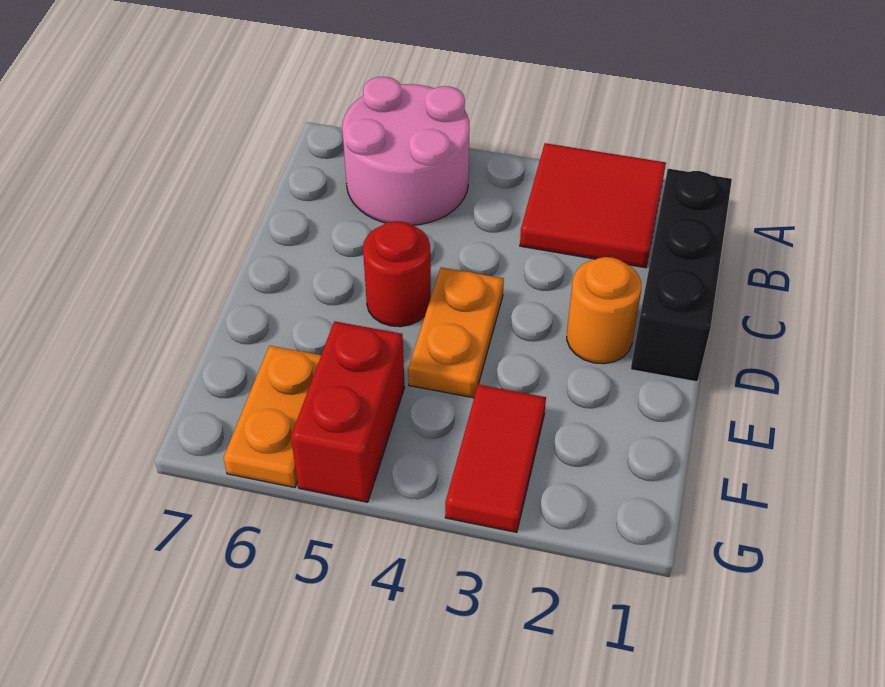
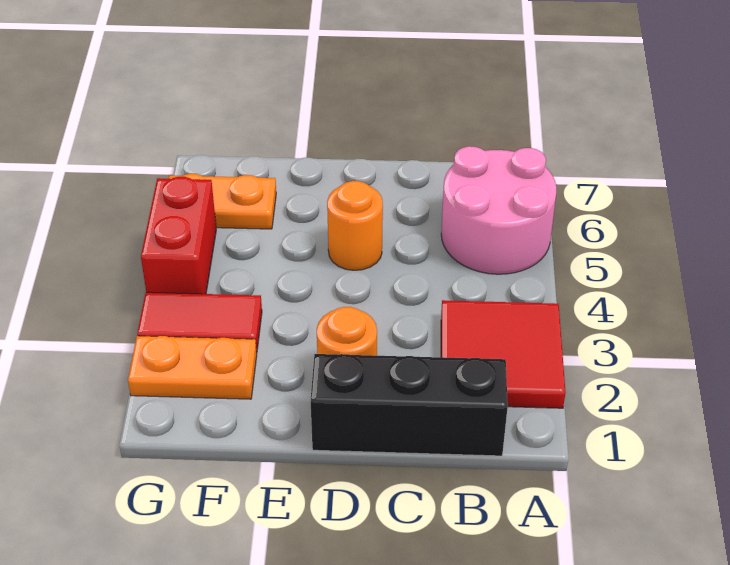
orange 1x2 plate [408,267,504,398] -> orange 1x2 plate moved to [128,336,257,399]
red 1x1 round brick [363,221,431,327] -> orange 1x1 round brick [327,181,383,270]
red 1x2 brick [291,321,405,502] -> red 1x2 brick turned to [141,177,216,294]

